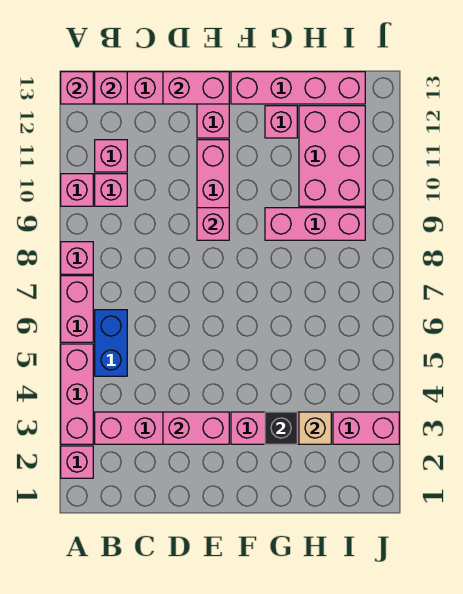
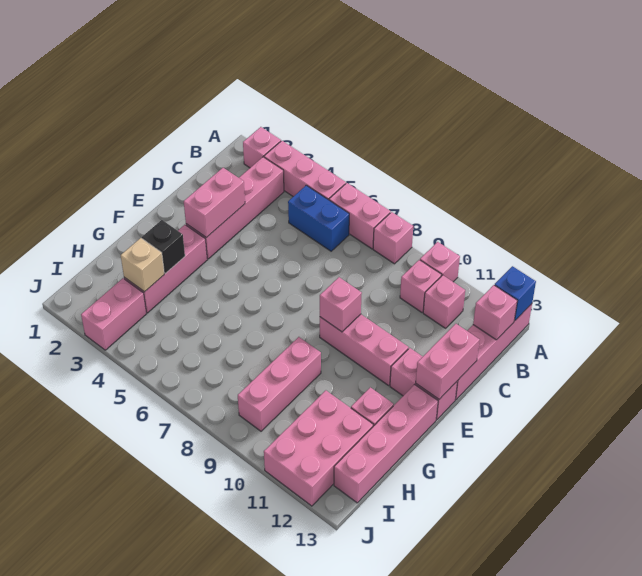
pink 1x1 brick [61,72,93,104] -> blue 1x1 brick [495,266,536,321]
pink 2x3 brick [299,106,365,206] -> pink 2x3 brick turned to [264,390,373,506]

